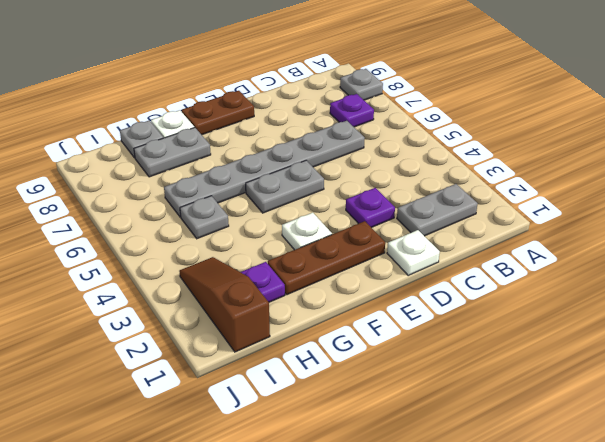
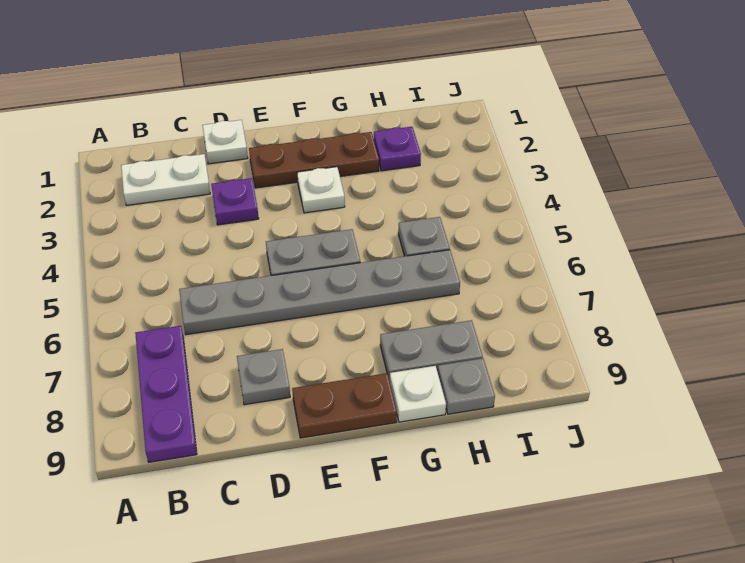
grey 1x1 plate [340,69,383,100] -> grey 1x1 plate moved to [237,349,290,405]
grey 1x2 plate [397,184,478,236] -> white 1x2 plate [121,154,210,205]
purple 1x1 plate [330,94,374,127] -> purple 1x3 plate [135,326,197,462]
brown 1x3 slope [179,257,270,352] -> none

